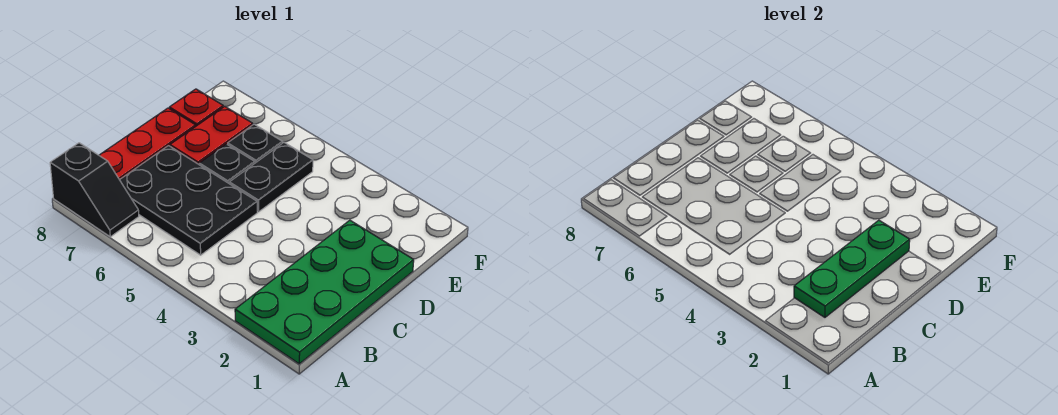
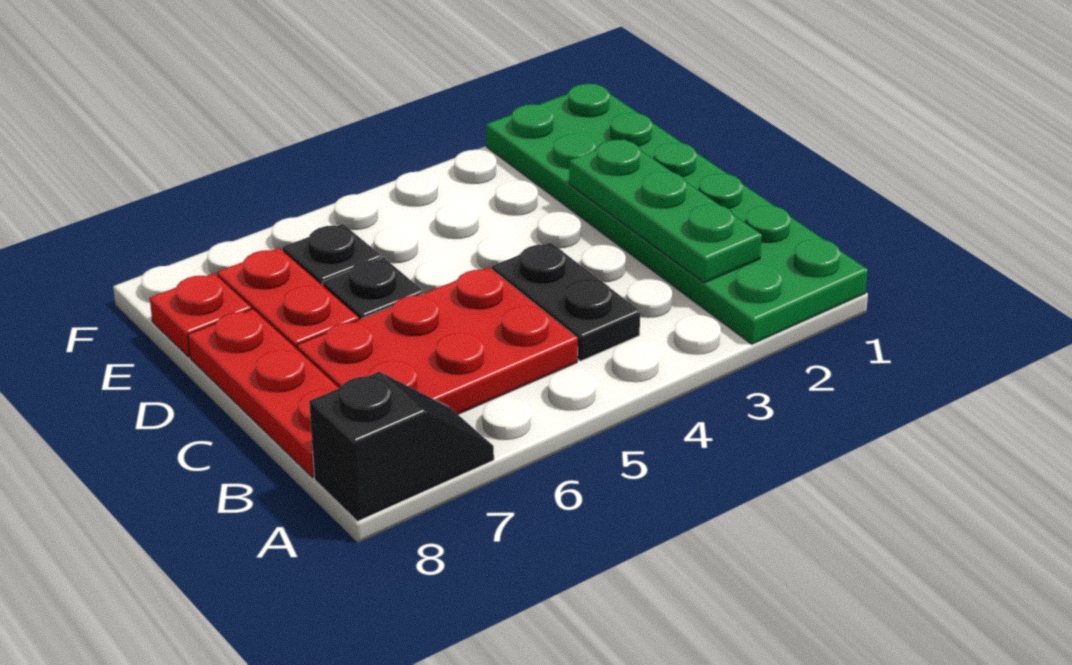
green 2x4 plate [235,220,414,364] -> green 2x6 plate [486,84,868,344]
black 2x3 plate [120,146,257,255] -> red 2x3 plate [297,267,578,414]
black 1x2 plate [229,143,313,212] -> black 1x2 plate moved to [492,243,640,361]

